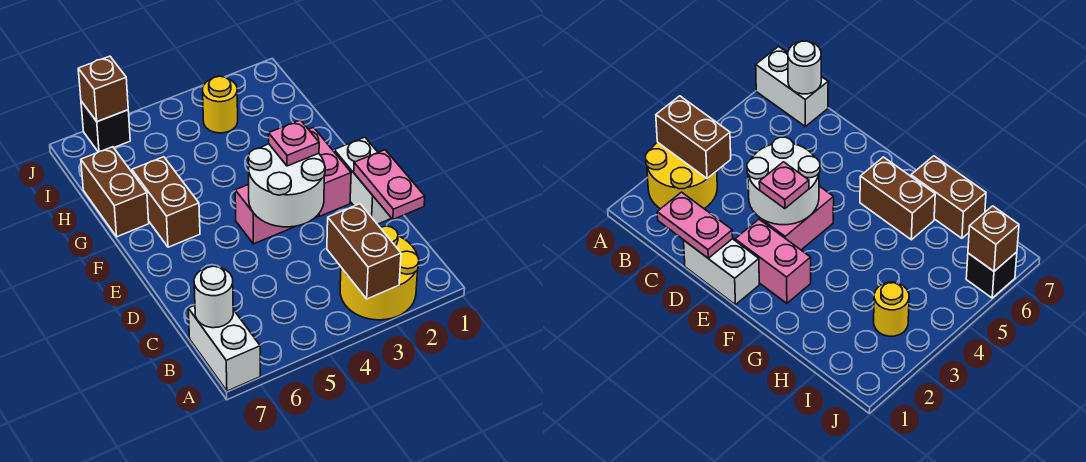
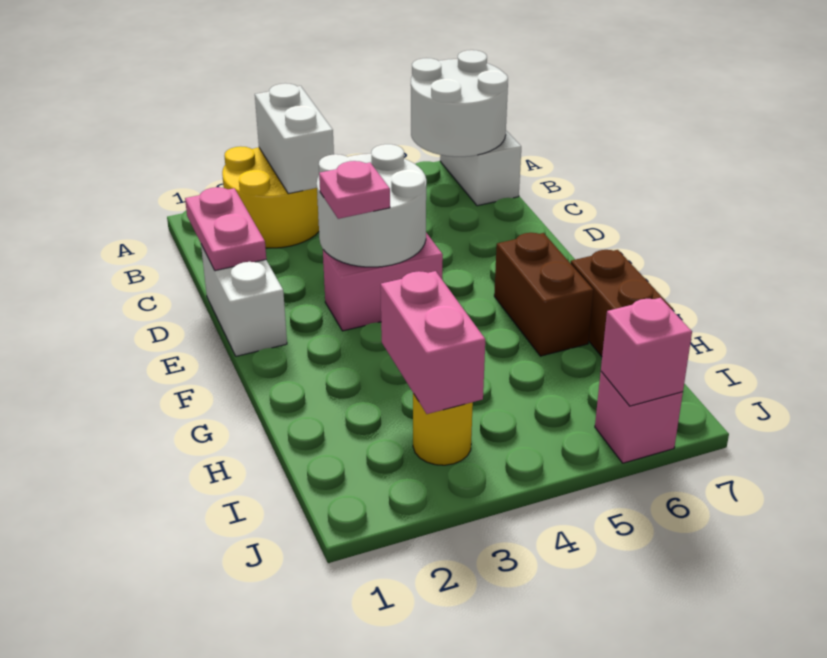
brown 1x2 brick [327,204,401,299] -> white 1x2 brick [255,83,334,194]
white 1x1 round brick [194,266,233,328] -> white 2x2 round brick [411,50,508,157]
pink 1x2 brick [309,127,351,216] -> pink 1x2 brick moved to [381,271,485,414]
black 1x1 brick [81,101,130,152] -> pink 1x1 brick [595,372,683,463]
brown 1x1 brick [78,56,128,122] -> pink 1x1 brick [601,298,692,406]

